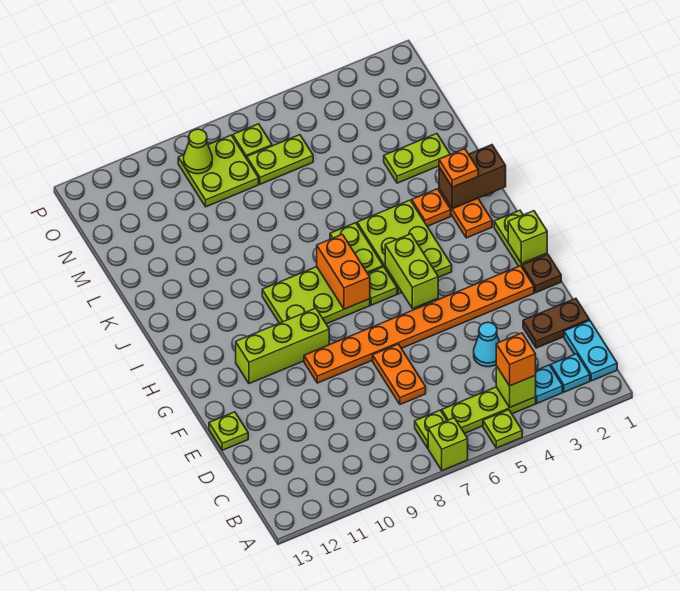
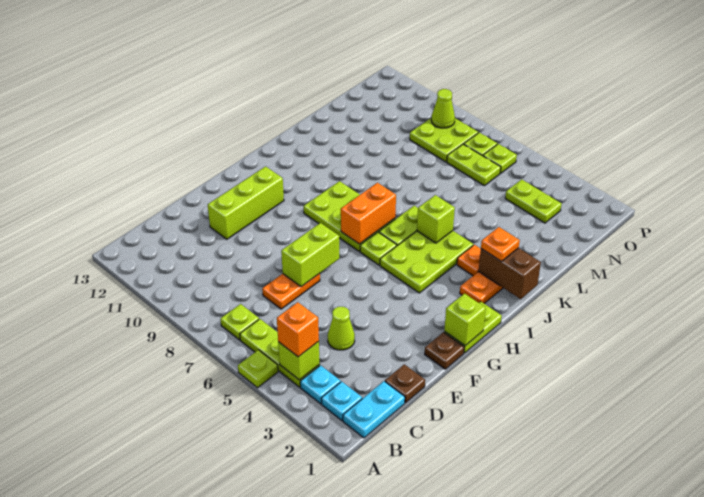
lime 1x1 brick [428,418,468,471] -> lime 1x1 brick moved to [417,195,455,243]
brown 1x2 plate [523,298,589,348] -> brown 1x1 plate [385,364,425,403]
cyan 1x1 cone [474,322,499,367] -> lime 1x1 cone [328,307,355,350]
lime 1x1 plate [209,412,248,450] -> lime 1x1 plate moved to [483,144,517,173]
orange 1x8 plate [304,266,534,383] -> none
lime 1x2 brick [385,234,438,309] -> lime 1x2 brick moved to [281,223,339,287]
lime 1x3 brick [236,308,329,384] -> lime 1x3 brick turned to [208,167,284,239]
lime 1x2 plate [384,134,450,183] -> lime 1x2 plate moved to [505,179,562,223]

